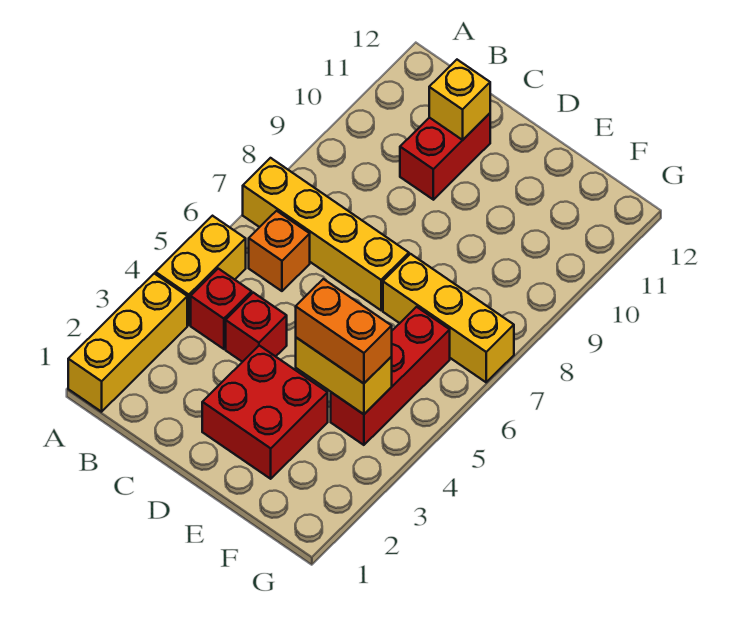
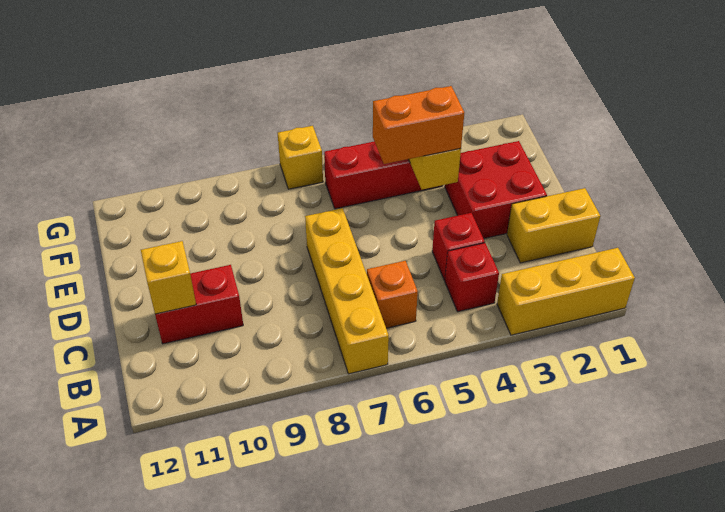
yellow 1x2 brick [156,216,246,325] -> yellow 1x2 brick moved to [507,188,600,263]
orange 1x2 brick [296,279,392,383] -> orange 1x2 brick turned to [373,86,464,164]
yellow 1x3 brick [383,254,514,382] -> yellow 1x1 brick [278,126,323,189]

